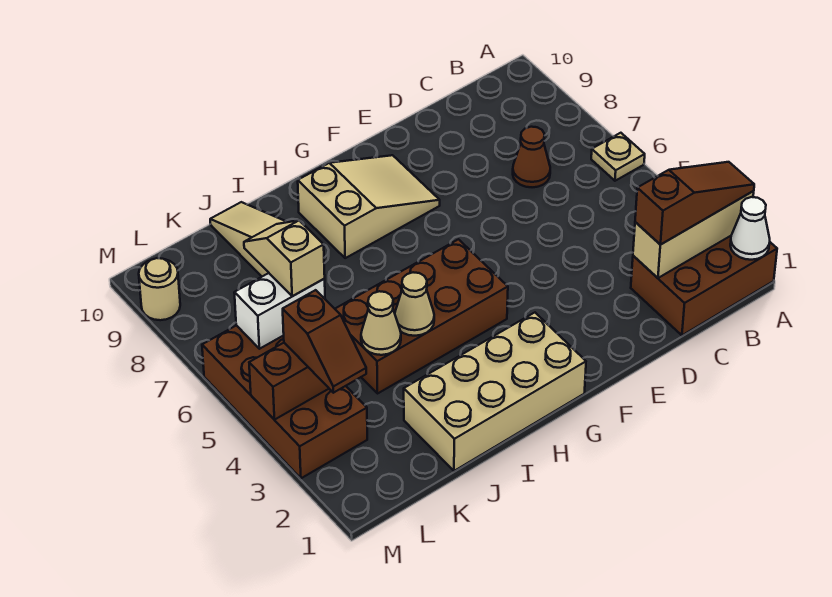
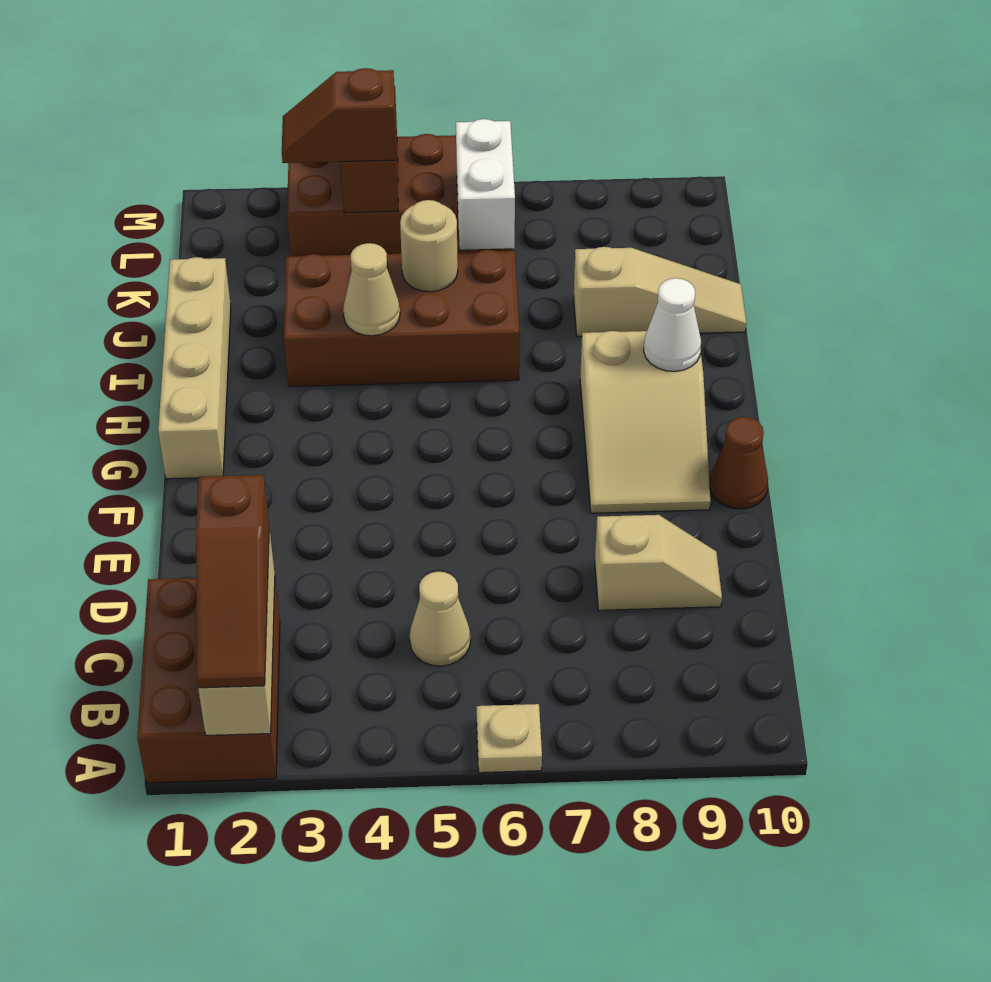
white 1x1 cone [730,197,770,260] -> white 1x1 cone moved to [644,278,701,371]
brown 1x1 cone [513,127,550,187] -> brown 1x1 cone moved to [710,417,768,509]
tan 2x4 brick [404,313,586,471] -> tan 1x4 brick [158,257,231,479]
brown 2x4 brick [335,239,508,393] -> brown 2x4 brick turned to [284,250,520,386]
tan 1x1 cone [361,291,401,355] -> tan 1x1 cone moved to [410,571,471,666]
tan 1x2 slope [244,220,325,296] -> tan 1x2 slope moved to [595,515,722,610]
tan 1x1 round brick [139,258,180,320] -> tan 1x1 round brick moved to [400,200,458,292]

